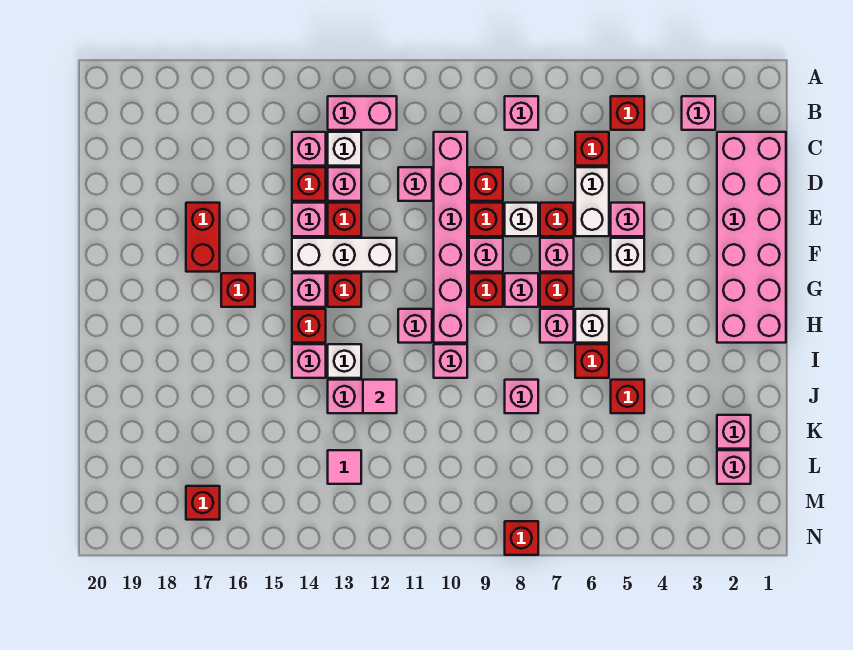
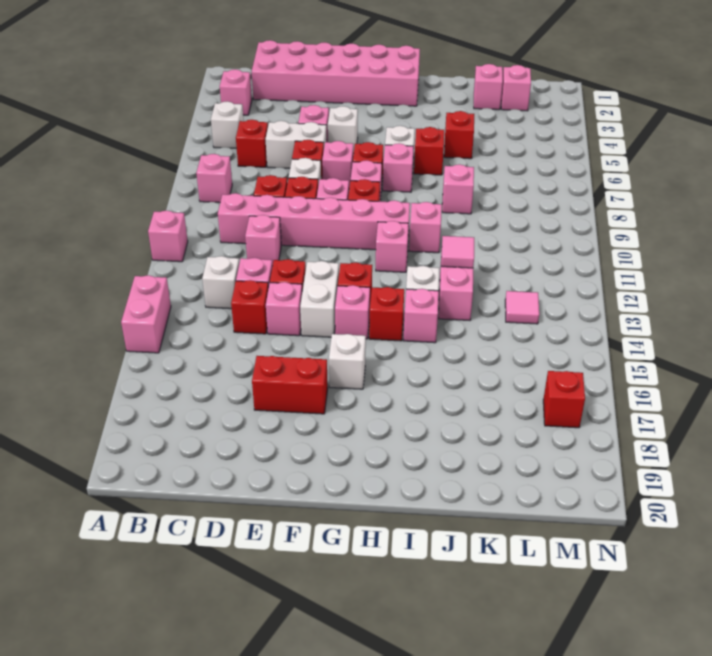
red 1x1 brick [611,96,644,130] -> white 1x1 brick [211,101,244,148]
pink 1x2 brick [328,96,397,130] -> pink 1x2 brick moved to [121,275,171,353]
pink 1x1 brick [292,132,326,166] -> pink 1x1 brick moved to [148,211,188,262]
white 1x3 brick [292,238,397,272] -> white 1x2 brick [300,261,339,337]
red 1x1 brick [221,273,255,307] -> white 1x1 brick [329,334,366,389]
red 1x1 brick [505,521,538,555] -> none

